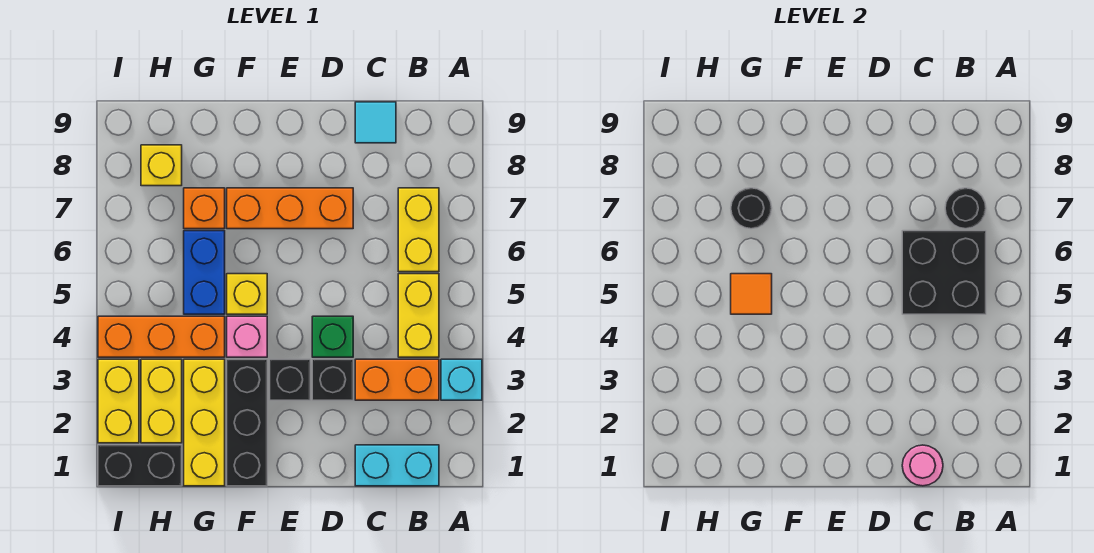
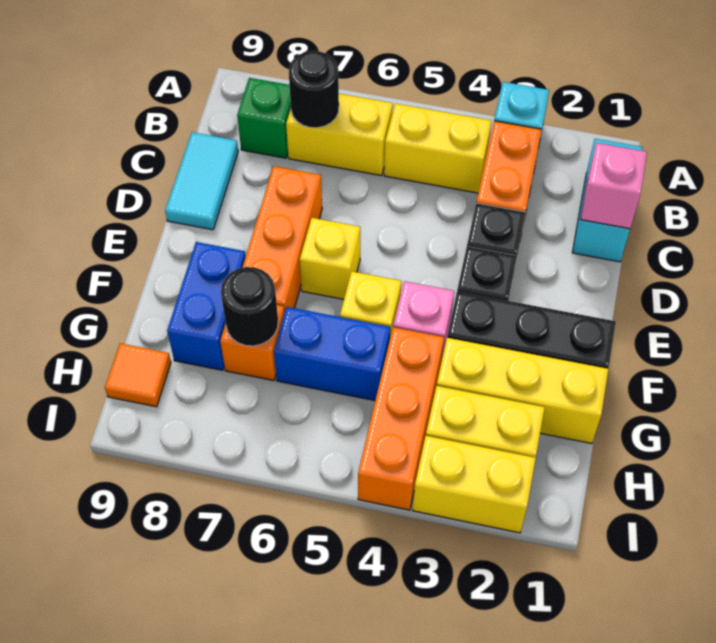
black 2x2 brick [902,231,986,314] -> none
pink 1x1 round brick [902,445,943,486] -> pink 1x1 brick [580,143,647,229]
cyan 1x1 tile [355,102,396,143] -> cyan 1x2 tile [165,132,238,230]
green 1x1 brick [312,316,353,357] -> green 1x1 brick moved to [237,78,291,158]
none -> blue 1x2 brick [167,242,246,370]
orange 1x1 tile [731,274,772,314] -> orange 1x1 tile moved to [105,343,171,407]
black 1x2 brick [98,445,182,486] -> none
yellow 1x1 brick [141,145,182,186] -> yellow 1x1 brick moved to [300,218,360,299]

